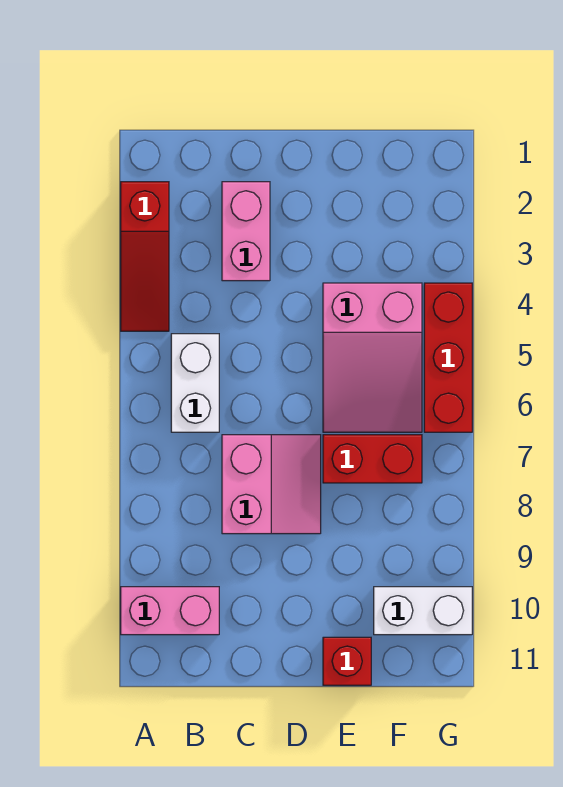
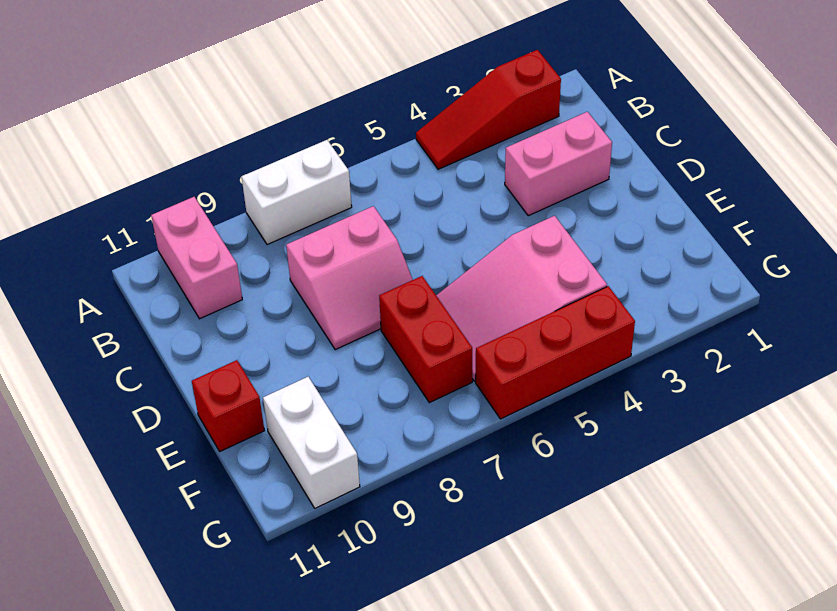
white 1x2 brick [171,334,219,432] -> white 1x2 brick moved to [242,140,352,245]

